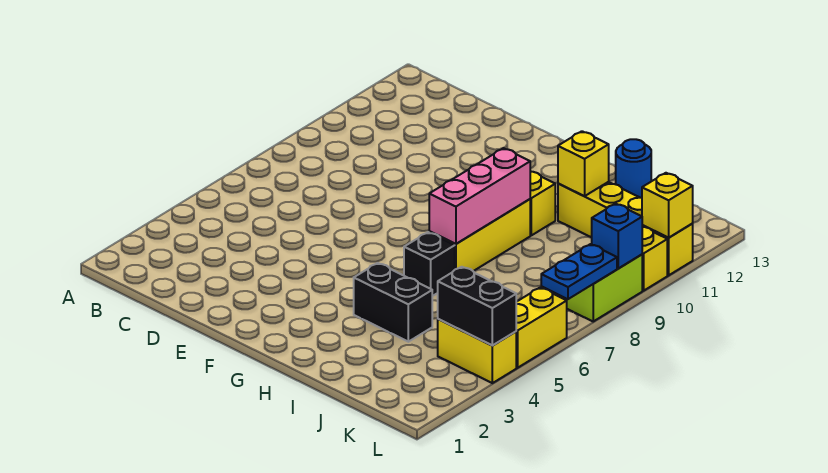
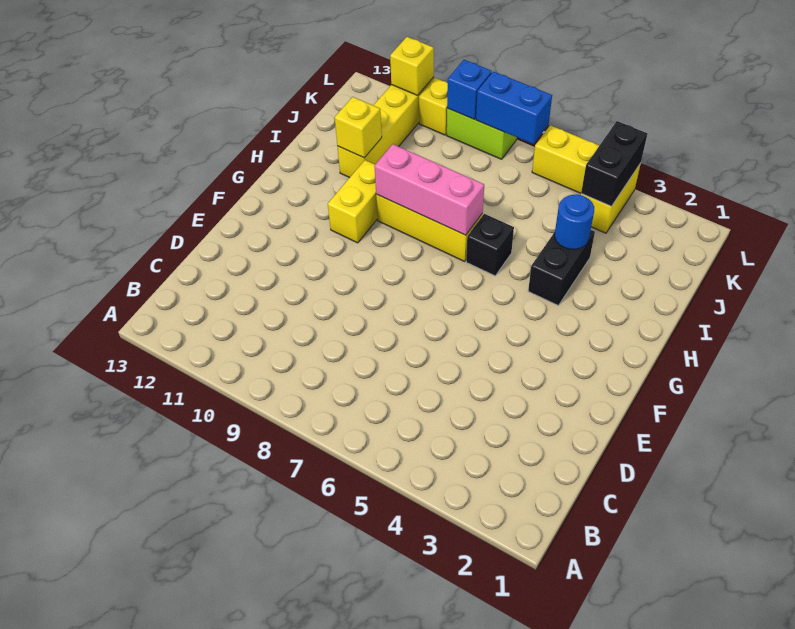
blue 1x1 round brick [616,139,651,198] -> blue 1x1 round brick moved to [555,194,594,250]
blue 1x2 plate [541,244,617,299] -> blue 1x2 brick [476,71,552,144]

